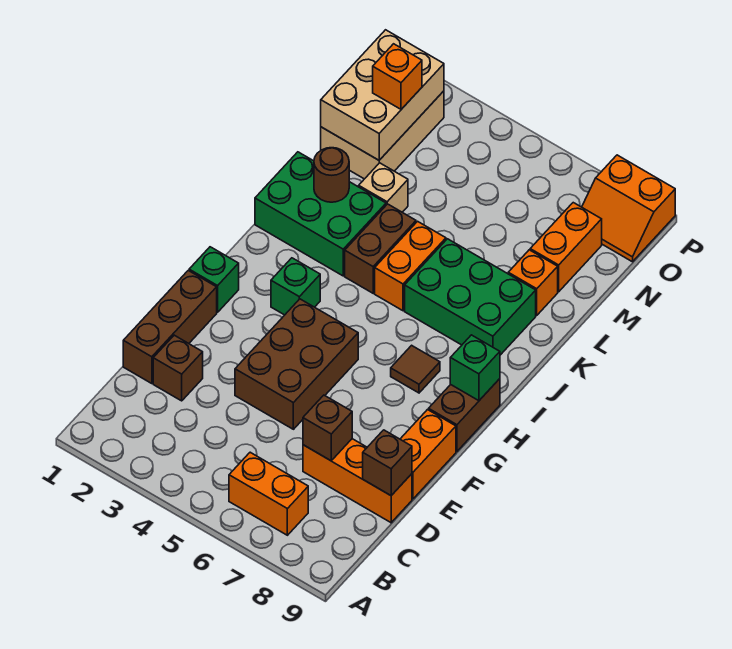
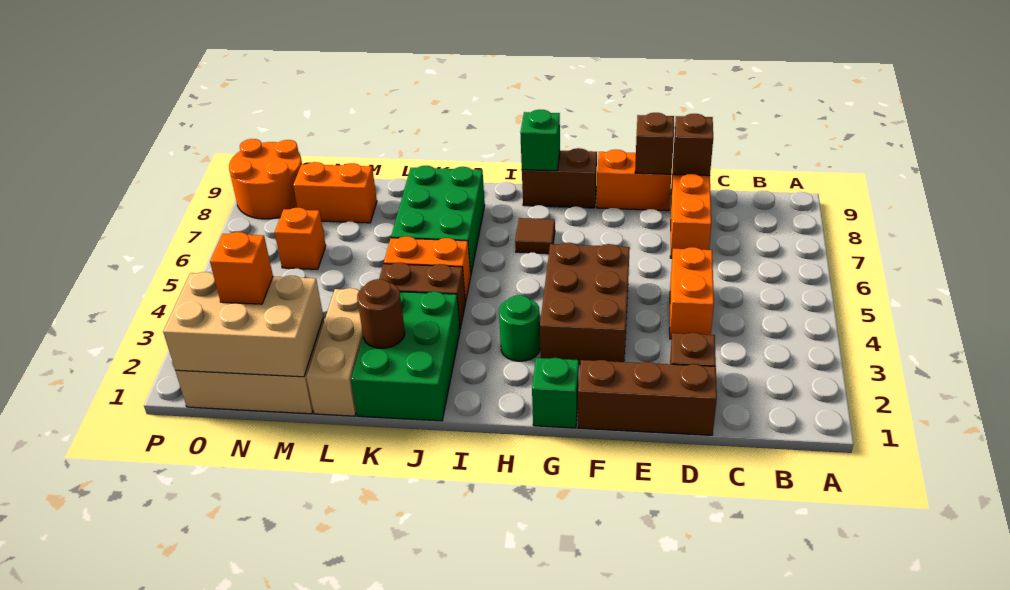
orange 1x2 brick [229,452,308,535] -> orange 1x2 brick moved to [670,247,714,339]
brown 1x1 brick [303,395,352,461] -> brown 1x1 brick moved to [635,113,674,174]
brown 2x3 brick [235,299,358,429] -> brown 2x3 brick turned to [540,243,630,364]
green 1x1 brick [271,258,320,315] -> green 1x1 round brick [499,295,540,361]
tan 1x1 brick [359,163,408,212] -> tan 1x3 brick [306,288,363,416]
orange 1x1 brick [508,250,558,315] -> orange 1x1 brick moved to [275,208,326,269]
orange 2x2 slope [582,155,675,262] -> orange 2x2 round brick [229,139,302,219]

